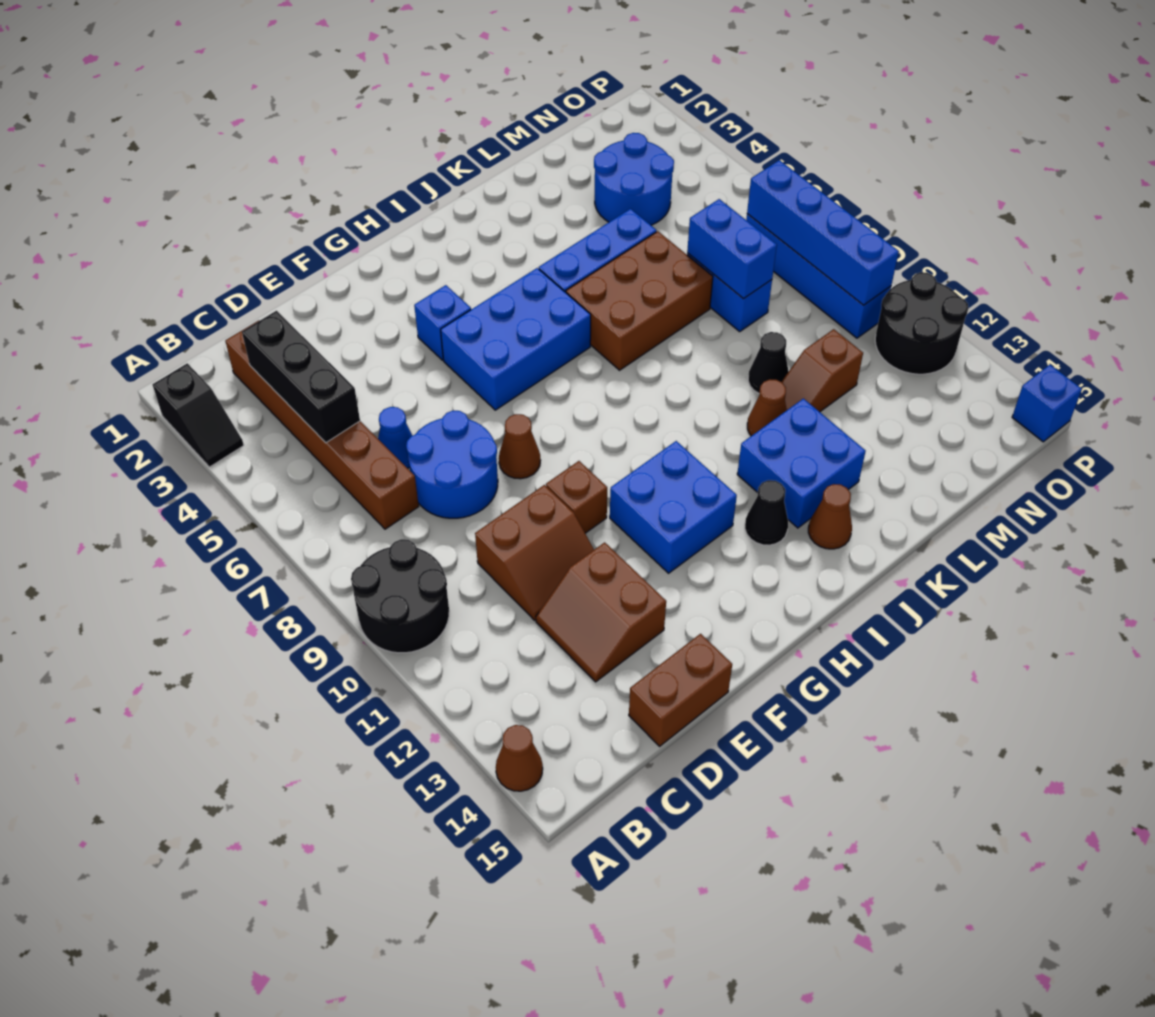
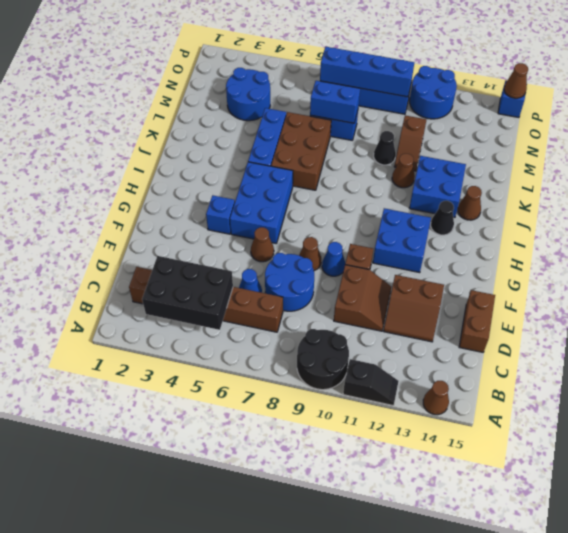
black 1x2 slope [153,363,244,467] -> black 1x2 slope moved to [343,359,399,405]
black 1x3 brick [242,311,360,443] -> black 2x3 brick [142,256,233,330]
none -> brown 1x1 cone [251,227,274,262]
none -> blue 1x1 cone [322,242,345,276]
black 2x2 round brick [875,272,968,374] -> blue 2x2 round brick [410,66,457,119]
none -> brown 1x1 cone [504,63,528,98]

